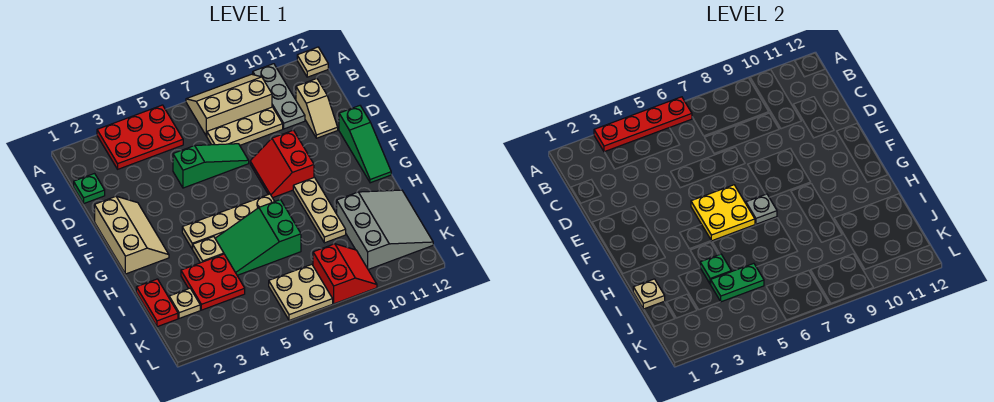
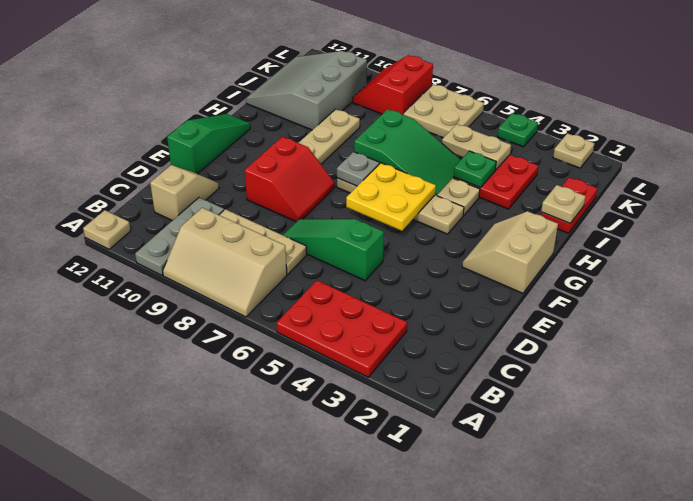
red 1x4 plate [594,97,692,152] -> none
green 1x1 plate [74,174,105,203] -> green 1x1 plate moved to [498,113,538,147]
tan 2x3 slope [95,196,169,274] -> tan 2x2 slope [462,211,558,293]
tan 1x1 plate [169,288,200,318] -> tan 1x1 plate moved to [553,133,594,168]
green 1x2 plate [711,263,764,302] -> tan 1x2 plate [442,124,511,170]

